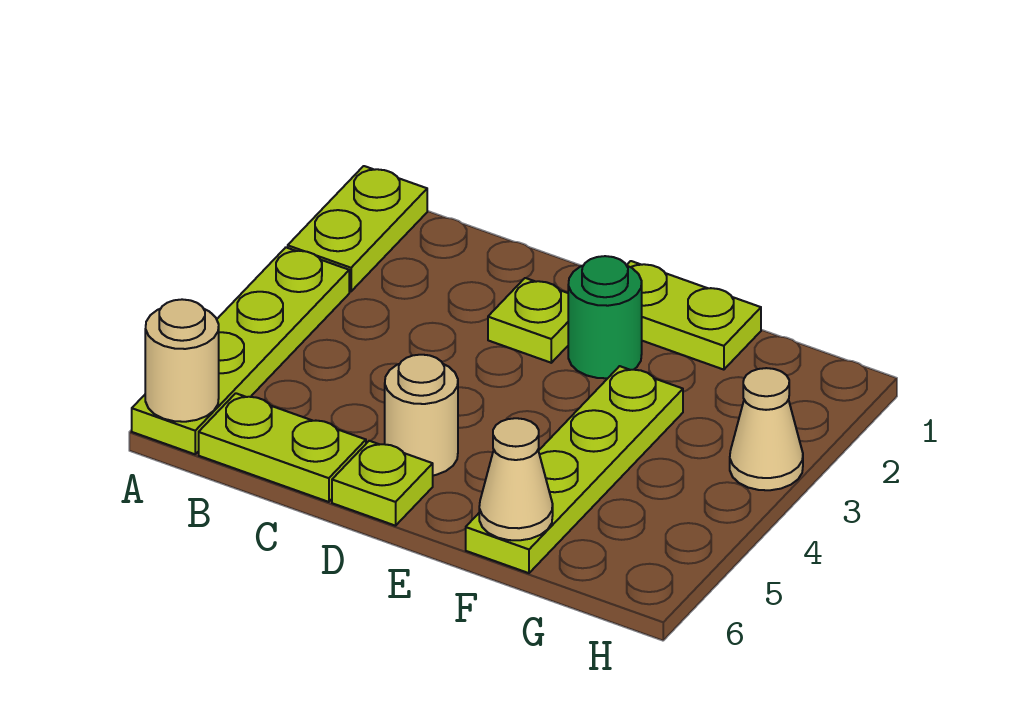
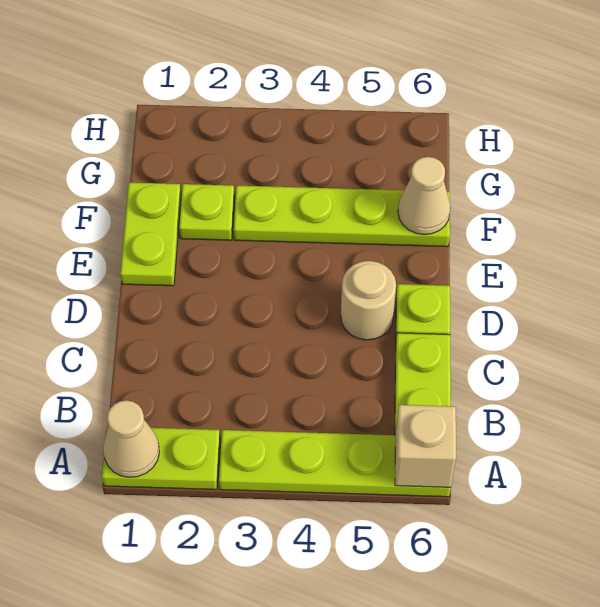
tan 1x1 round brick [145,299,219,422] -> tan 1x1 brick [395,405,456,487]
lime 1x1 plate [488,278,568,363] -> lime 1x1 plate moved to [179,184,234,240]
green 1x1 round brick [568,256,642,378] -> none
tan 1x1 cone [730,368,803,490] -> tan 1x1 cone moved to [103,400,159,477]

